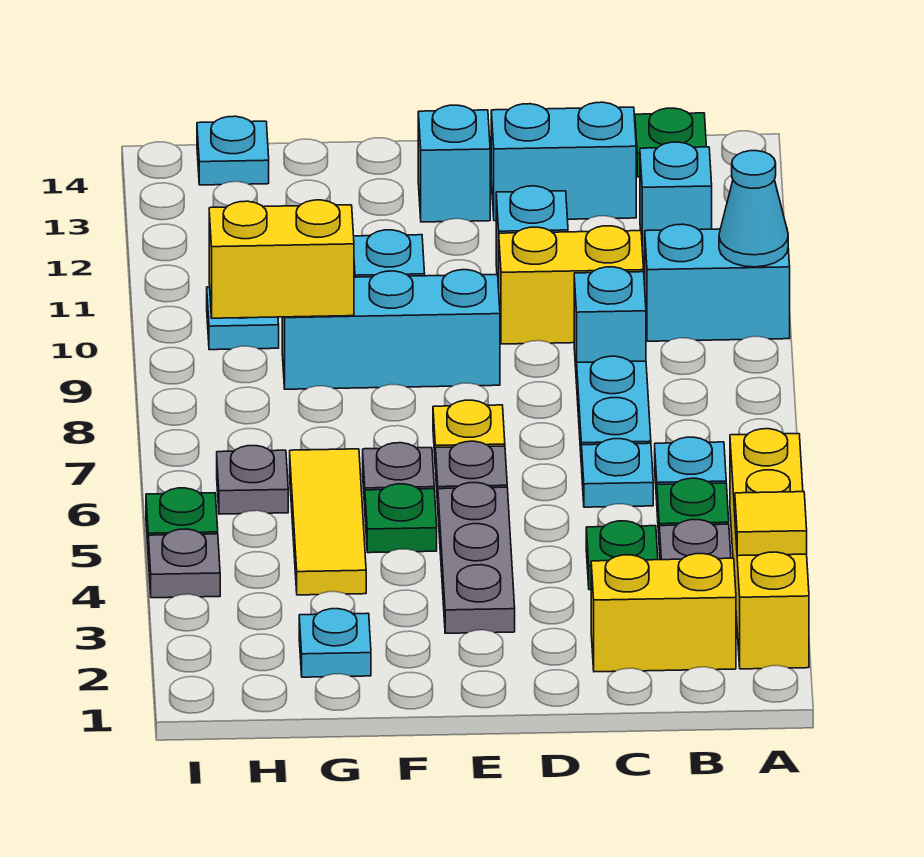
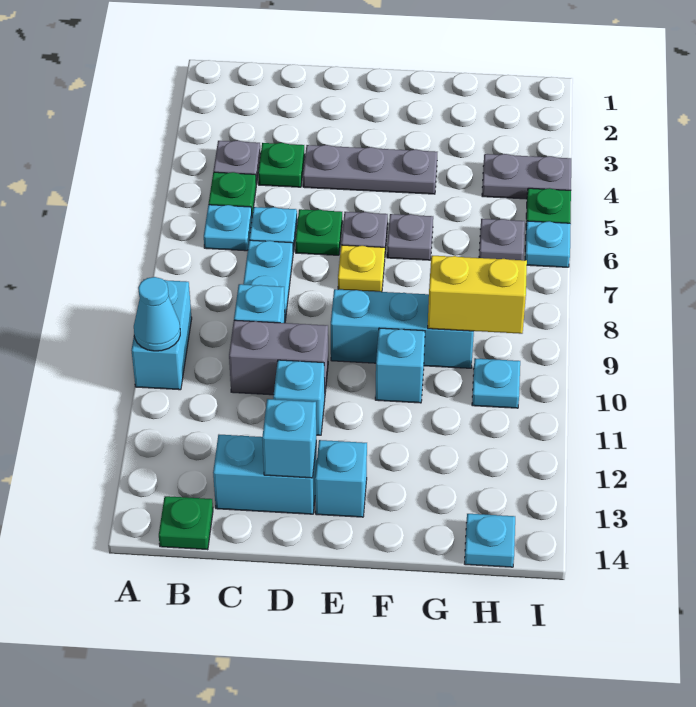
yellow 1x4 brick [730,429,809,669] -> none
yellow 1x1 tile [735,492,807,556] -> none
cyan 1x2 brick [645,224,790,341] -> cyan 1x2 brick turned to [132,279,192,390]
yellow 1x2 brick [591,554,736,672] -> none
cyan 1x1 brick [640,142,712,259] -> cyan 1x1 brick moved to [262,399,316,478]
yellow 1x2 brick [499,226,644,344] -> grey 1x2 brick [229,320,328,395]
grey 1x3 plate [438,483,515,633] -> grey 1x3 plate turned to [303,145,437,194]
green 1x1 plate [365,484,437,553] -> green 1x1 plate moved to [295,209,342,255]
cyan 1x1 plate [299,609,371,677] -> cyan 1x1 plate moved to [525,221,571,267]
yellow 1x3 tile [290,449,366,595] -> none
grey 1x1 plate [148,529,220,598] -> grey 1x2 plate [482,154,571,199]

